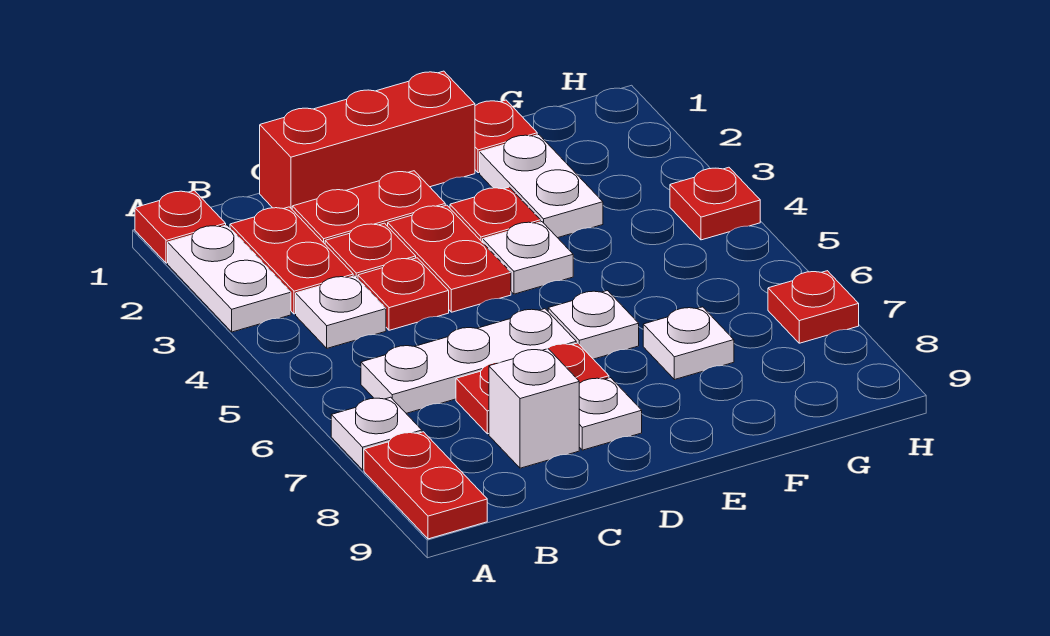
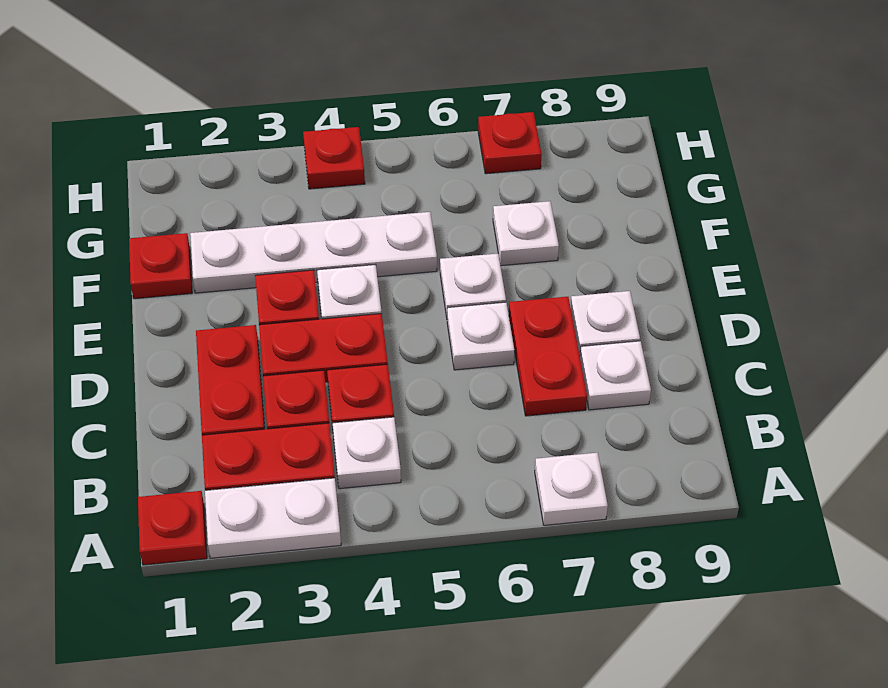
red 1x2 plate [364,432,487,539] -> none
white 1x3 plate [361,309,576,413] -> white 1x1 plate [447,302,514,370]
red 1x3 brick [260,71,475,209] -> none
white 1x1 brick [489,349,579,468] -> white 1x1 plate [580,341,651,410]
white 1x2 plate [480,135,603,238] -> white 1x4 plate [190,212,437,293]

